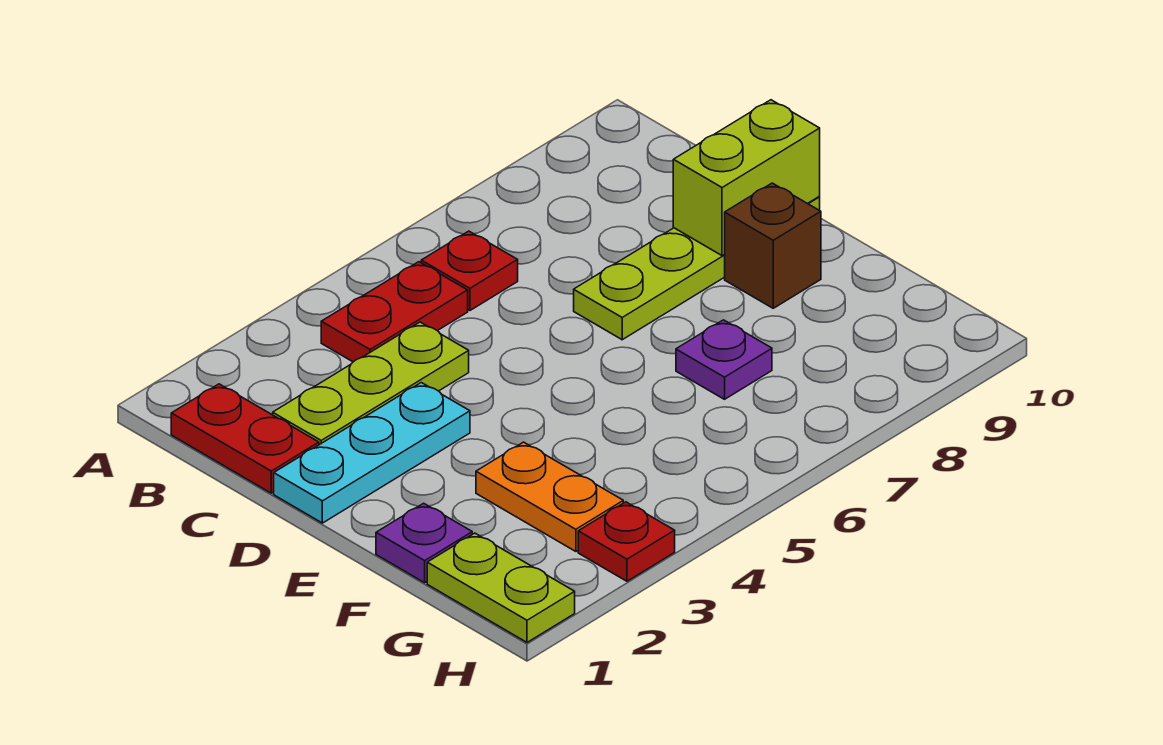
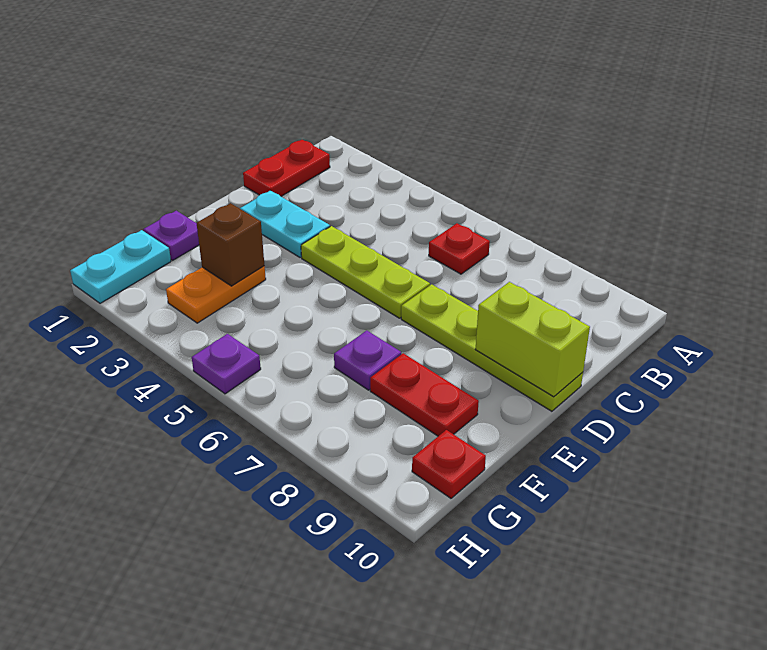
red 1x2 plate [321,262,468,362] -> red 1x2 plate moved to [370,353,479,436]
lime 1x3 plate [273,322,469,445] -> lime 1x3 plate moved to [301,226,430,318]
cyan 1x3 plate [274,383,470,523] -> cyan 1x2 plate [240,190,330,258]
brown 1x1 brick [725,183,821,308] -> brown 1x1 brick moved to [197,203,264,286]
lime 1x2 plate [427,533,575,642] -> cyan 1x2 plate [70,230,171,303]
red 1x1 plate [578,502,675,581] -> red 1x1 plate moved to [412,430,486,498]
none -> purple 1x1 plate [192,334,261,394]

